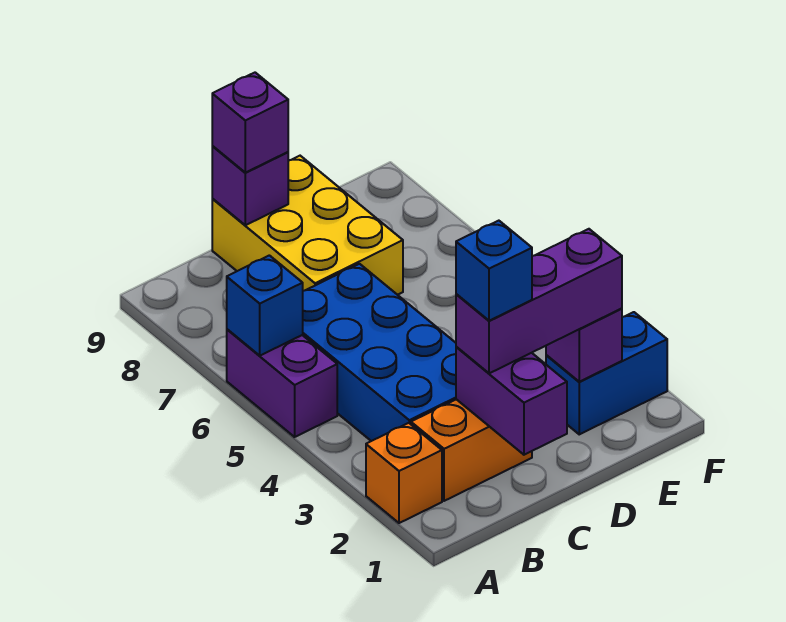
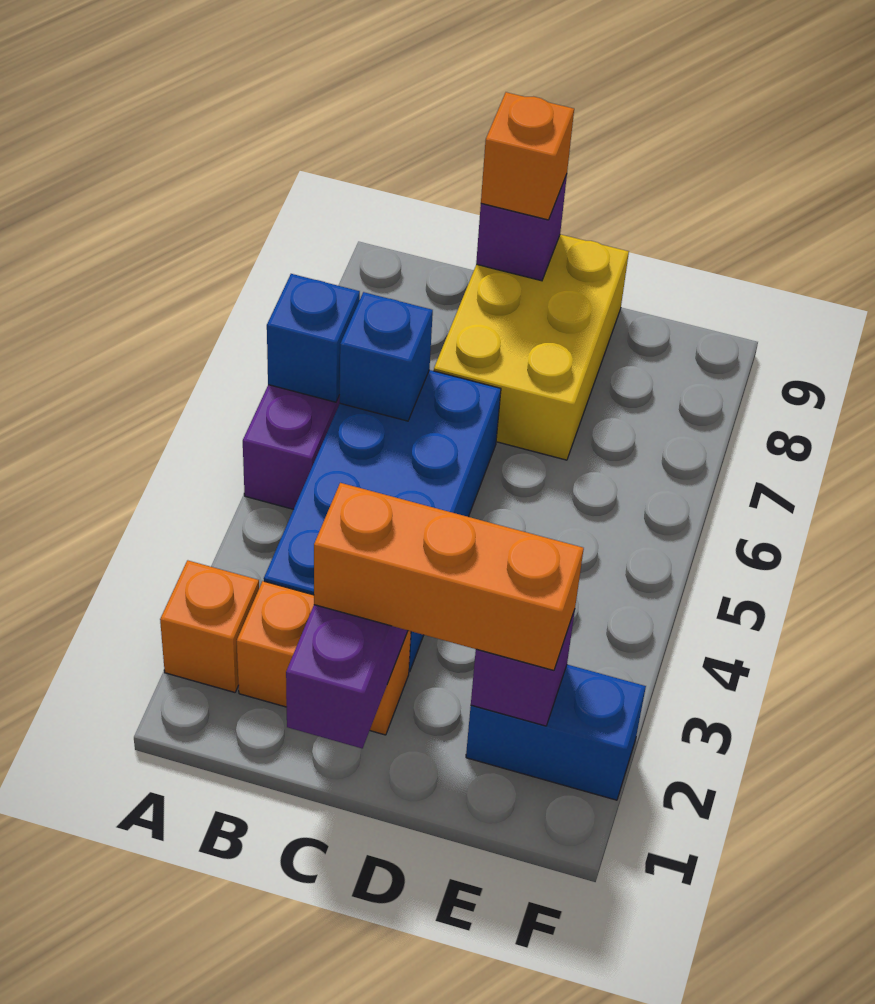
purple 1x3 brick [456,229,622,373] -> orange 1x3 brick [314,483,584,670]
blue 1x1 brick [456,221,532,321] -> blue 1x1 brick moved to [340,292,433,421]
purple 1x1 brick [212,73,288,173] -> orange 1x1 brick [481,92,574,220]

